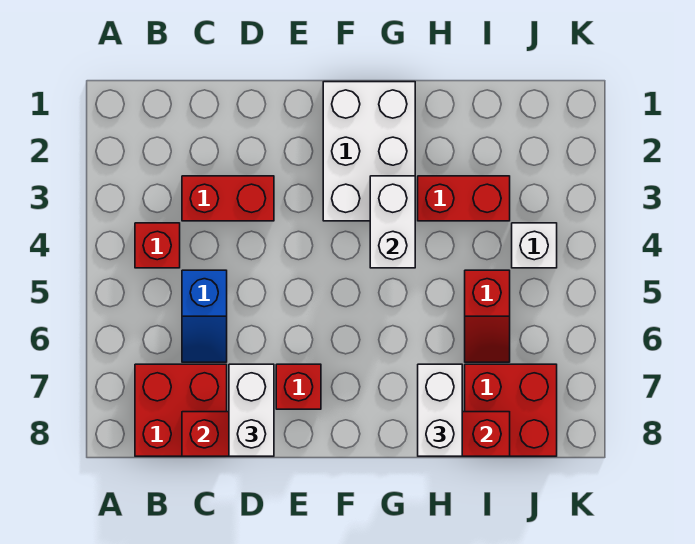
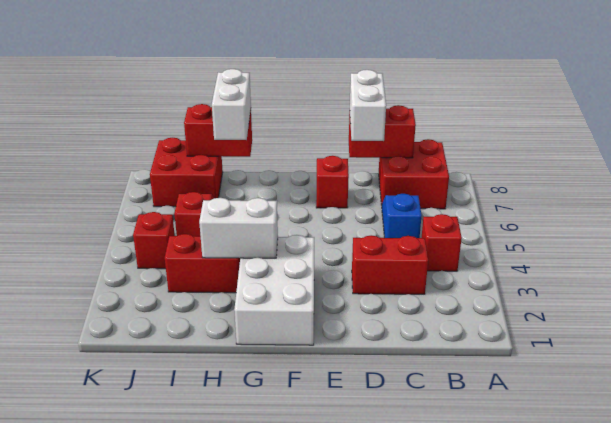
white 1x2 brick [370,176,415,268] -> white 1x2 brick turned to [199,198,278,258]
white 1x1 brick [512,223,557,268] -> red 1x1 brick [133,212,175,269]

